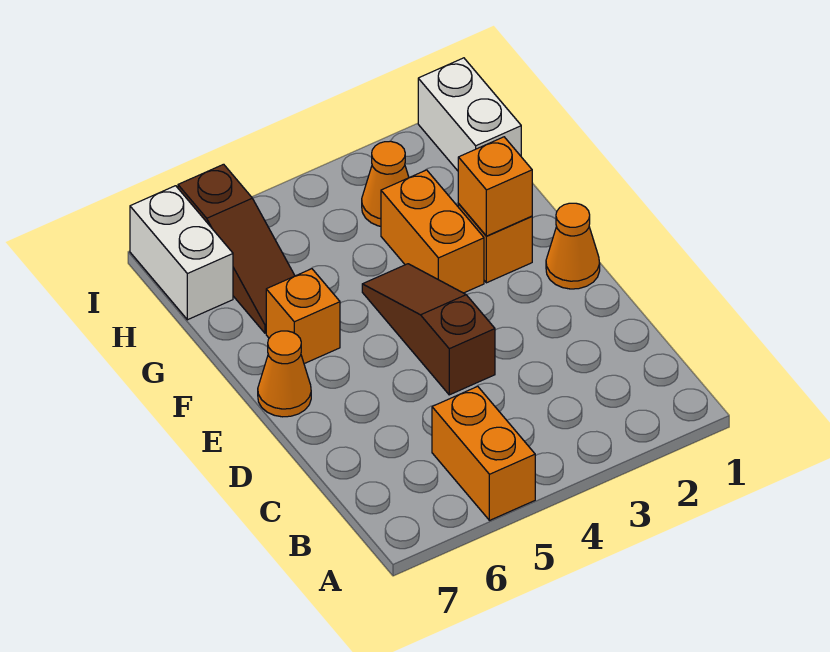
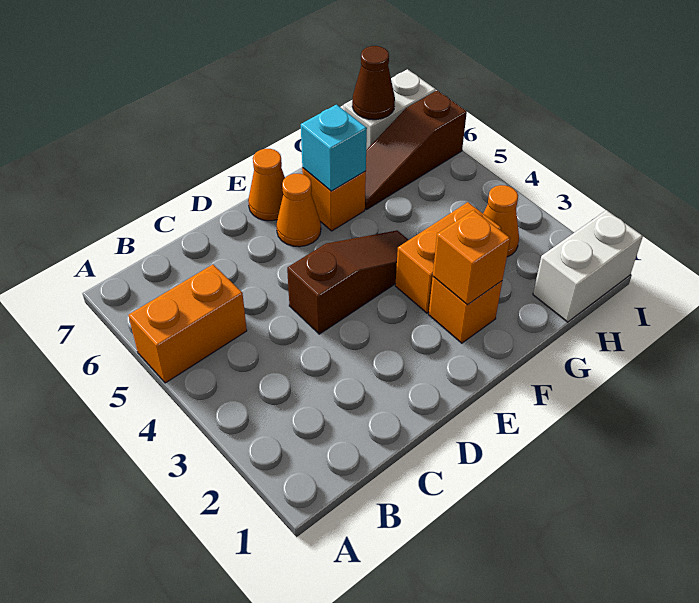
orange 1x1 cone [546,203,600,289] -> orange 1x1 cone moved to [276,174,321,247]
none -> cyan 1x1 brick [301,105,367,191]
none -> brown 1x1 cone [352,46,395,120]

